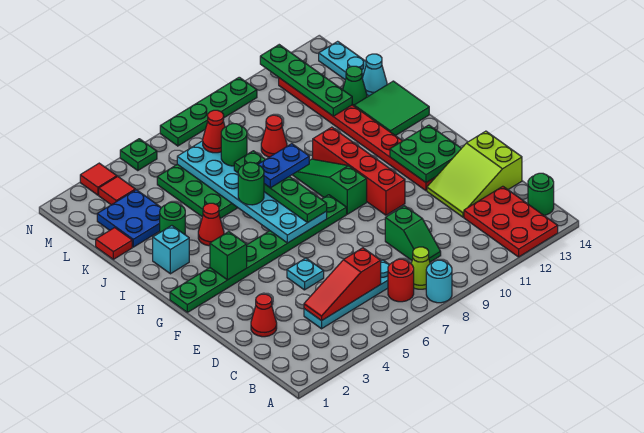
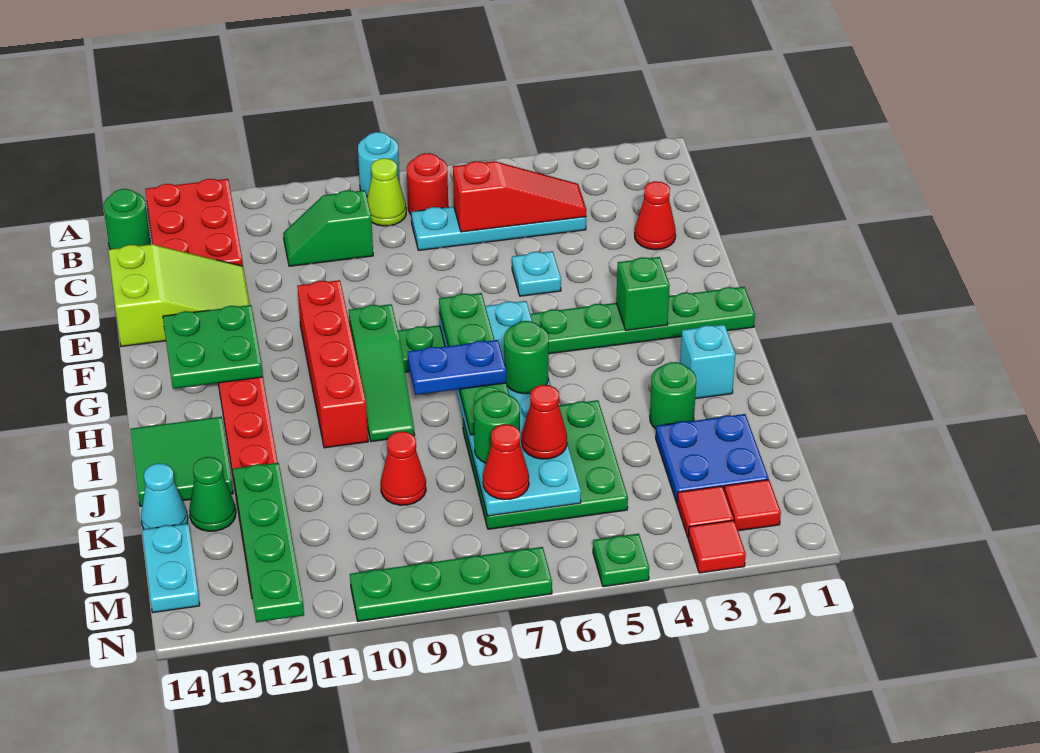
green 1x2 slope [385,206,441,262] -> green 1x2 slope turned to [283,190,373,266]
red 1x1 cone [198,203,224,246] -> red 1x1 cone moved to [522,385,567,459]
red 1x1 tile [96,228,132,259] -> red 1x1 tile moved to [724,480,781,531]

